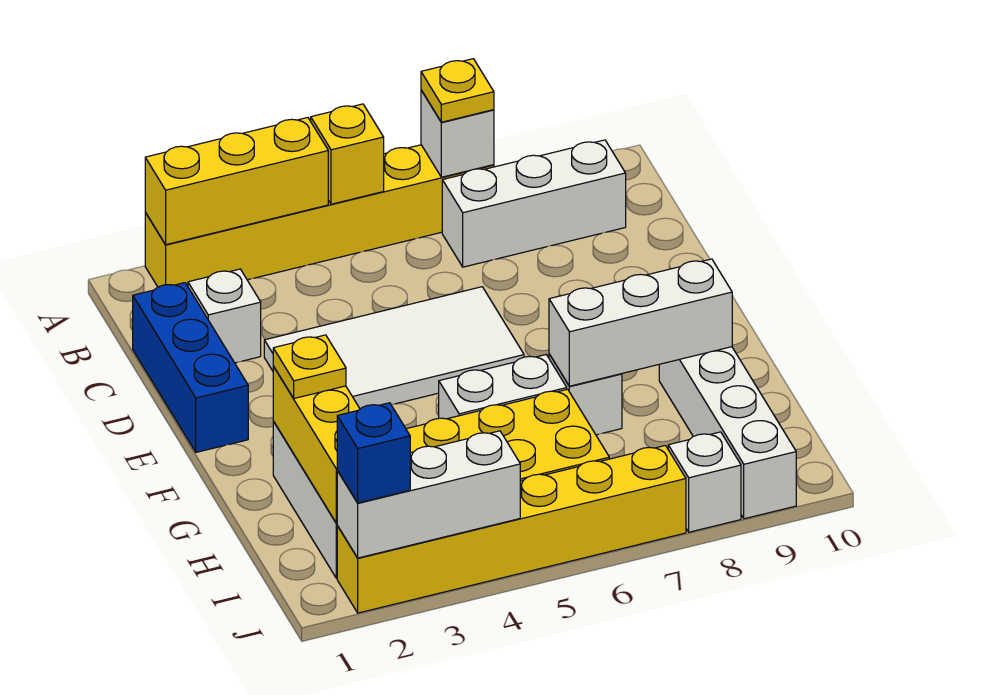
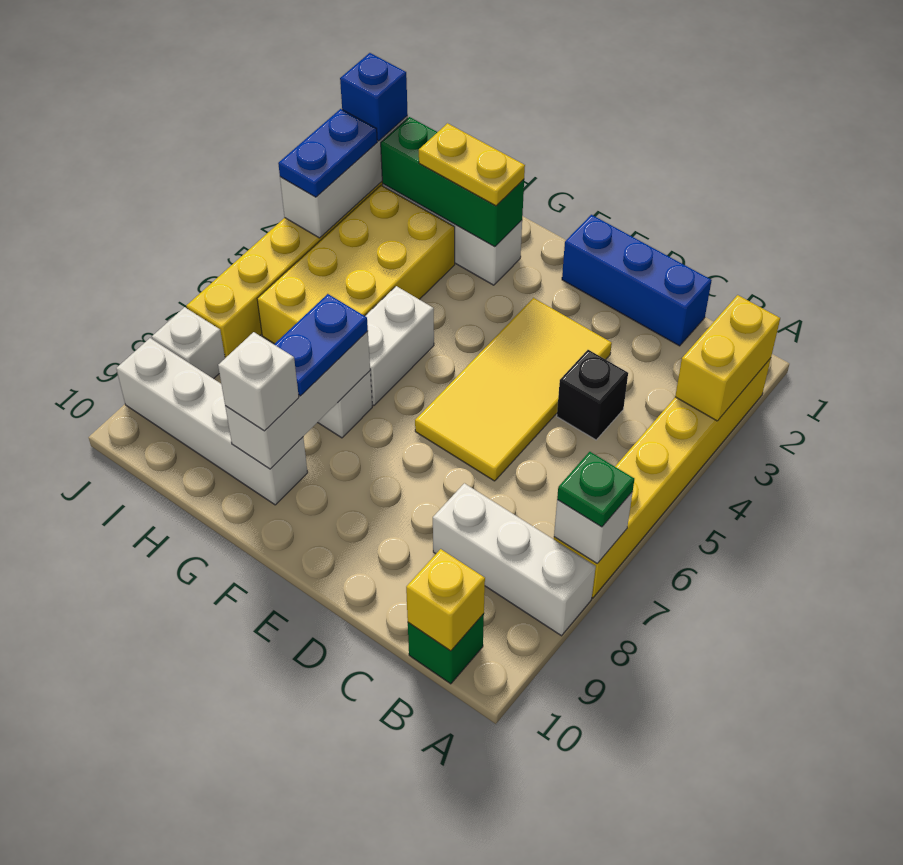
yellow 1x3 brick [145,118,328,245] -> yellow 1x2 brick [675,295,780,421]
yellow 1x1 brick [311,104,384,204] -> yellow 1x1 brick moved to [406,549,485,651]
yellow 1x1 plate [421,59,494,122] -> green 1x1 plate [557,452,634,527]
white 1x3 brick [442,140,626,267] -> white 1x3 brick turned to [433,483,596,636]
none -> green 1x1 brick [408,614,484,684]
white 1x1 brick [188,269,261,363] -> white 1x1 brick moved to [218,332,299,431]
none -> black 1x1 brick [557,350,628,440]
white 2x4 tile [264,287,524,409] -> yellow 2x4 tile [415,298,612,481]
yellow 1x3 brick [273,366,360,523] -> green 1x3 brick [381,117,524,247]
yellow 1x1 plate [273,335,346,398] -> yellow 1x2 plate [419,123,525,206]
none -> blue 1x2 plate [274,294,368,396]
none -> blue 1x2 plate [278,109,377,197]

